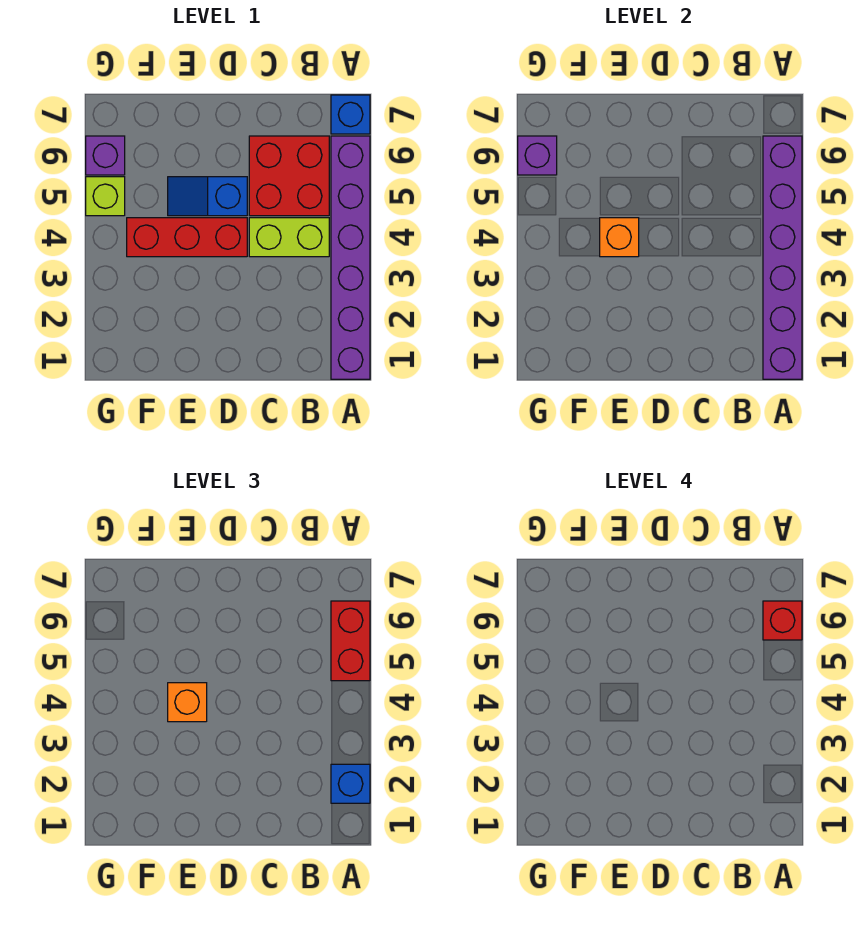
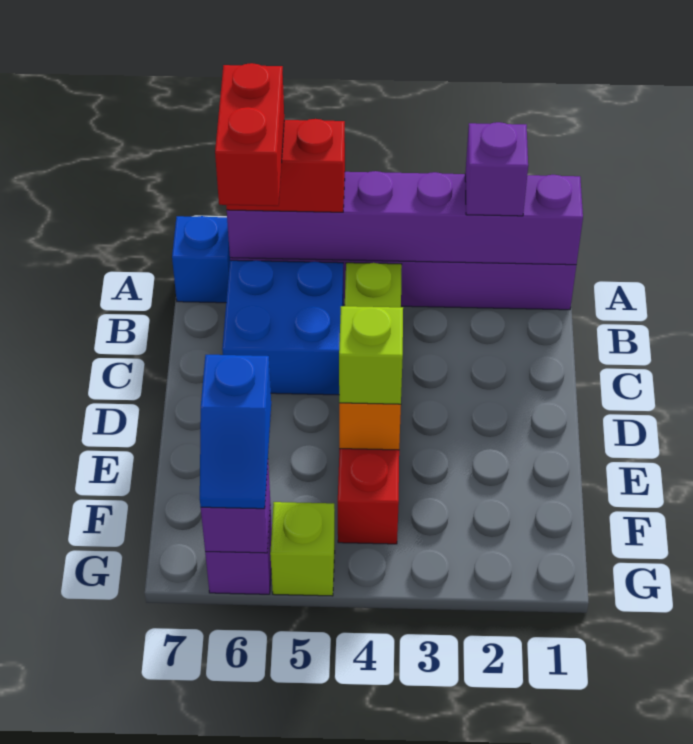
blue 1x1 brick [331,764,370,803] -> purple 1x1 brick [465,122,528,216]
red 1x1 brick [763,601,802,640] -> red 1x2 brick [215,63,284,206]
red 2x2 brick [249,136,329,216] -> blue 2x2 brick [222,260,343,395]
blue 1x2 slope [168,177,247,216] -> blue 1x2 slope moved to [200,355,271,509]
orange 1x1 brick [168,683,207,722] -> lime 1x1 brick [339,306,403,404]

